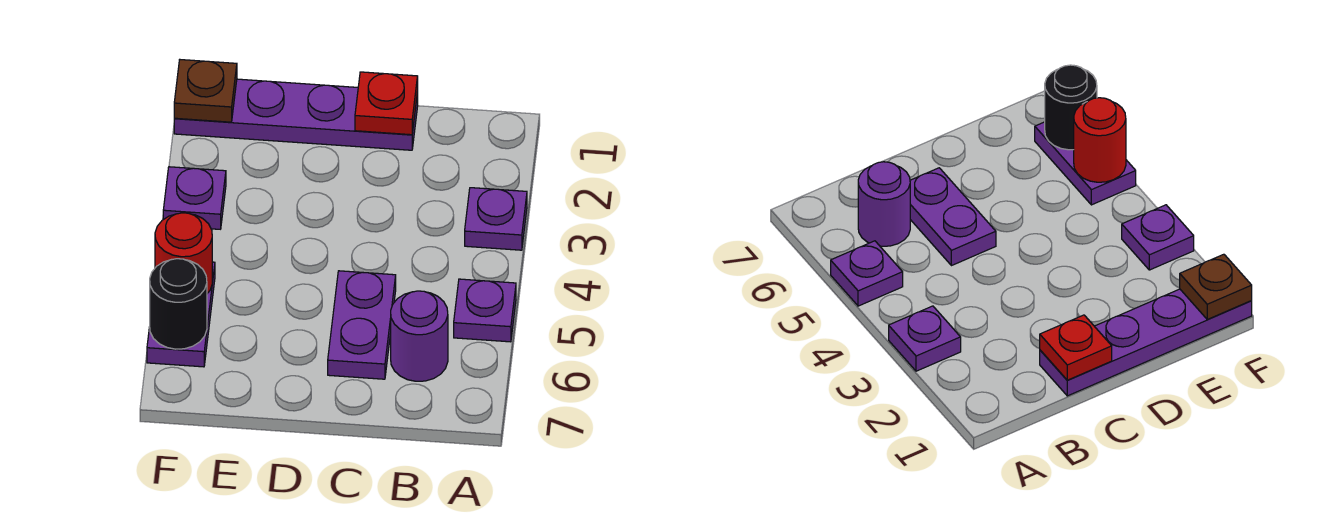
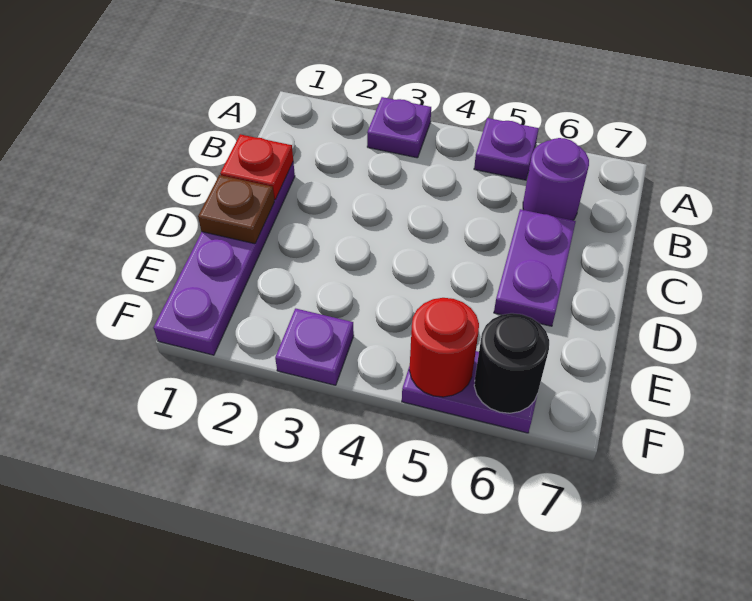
purple 1x2 plate [328,271,396,379] -> purple 1x2 plate turned to [494,209,576,326]
brown 1x1 plate [174,60,237,122] -> brown 1x1 plate moved to [198,175,274,244]

